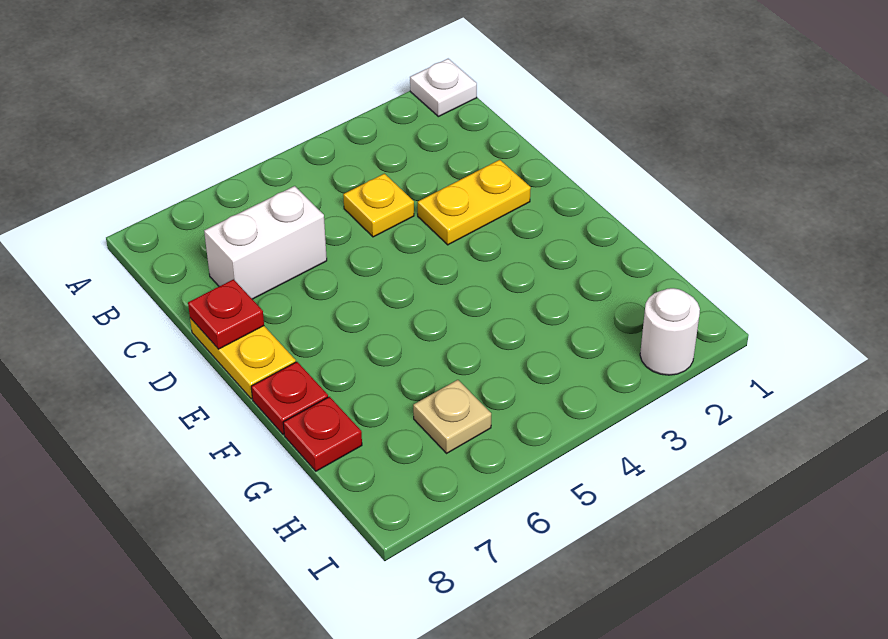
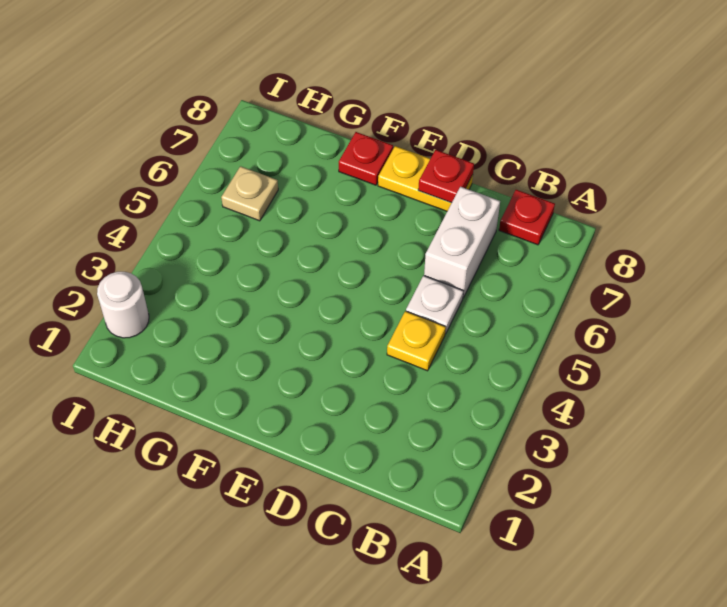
white 1x1 plate [410,59,477,117] -> white 1x1 plate moved to [406,276,463,334]
yellow 1x2 plate [418,160,531,245] -> none
red 1x1 plate [283,397,362,471] -> red 1x1 plate moved to [499,190,555,245]

